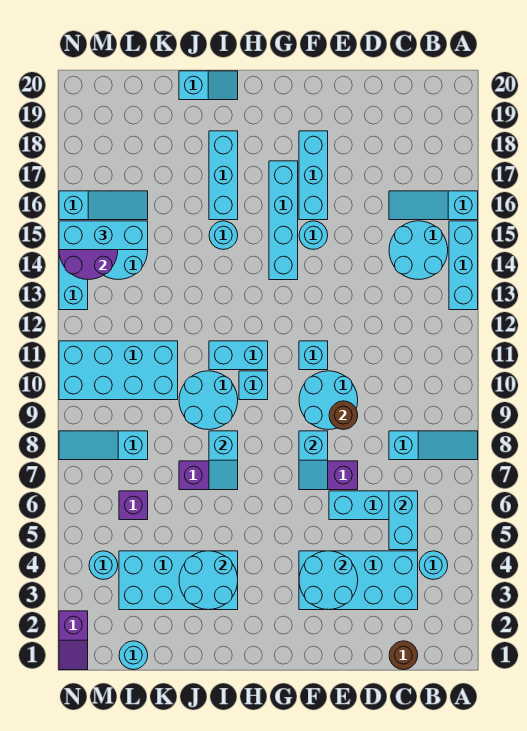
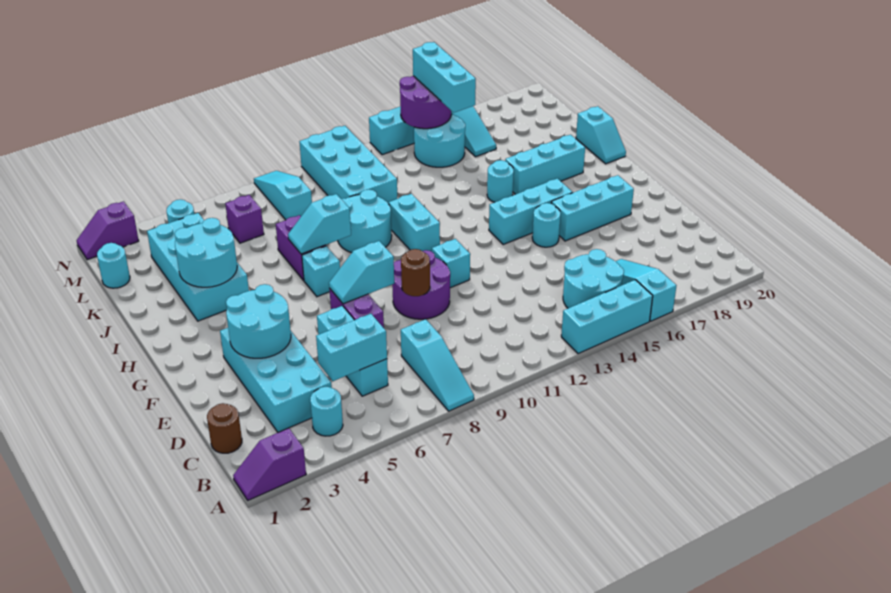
none -> purple 1x2 slope [233,428,306,500]
cyan 2x2 round brick [299,371,358,430] -> purple 2x2 round brick [392,250,450,319]
cyan 1x4 brick [269,161,298,280] -> cyan 1x3 brick [489,178,573,244]
cyan 1x1 brick [239,371,268,400] -> cyan 1x1 brick moved to [302,246,340,297]

